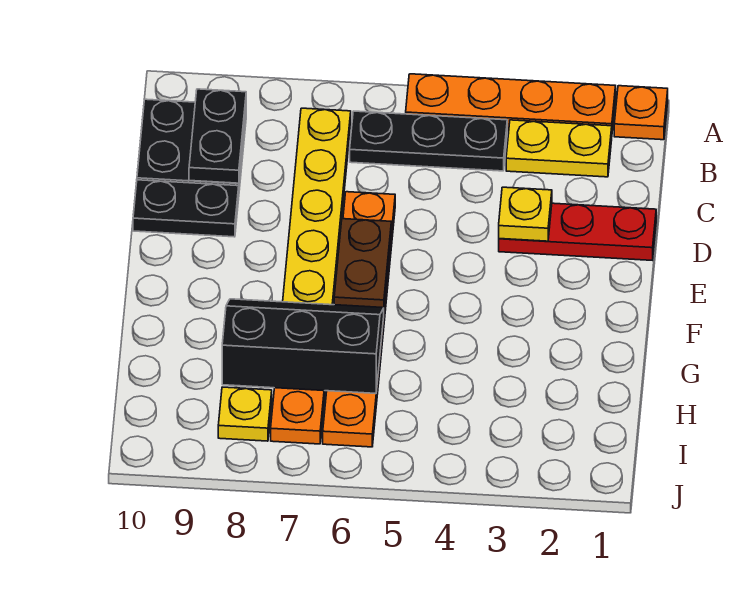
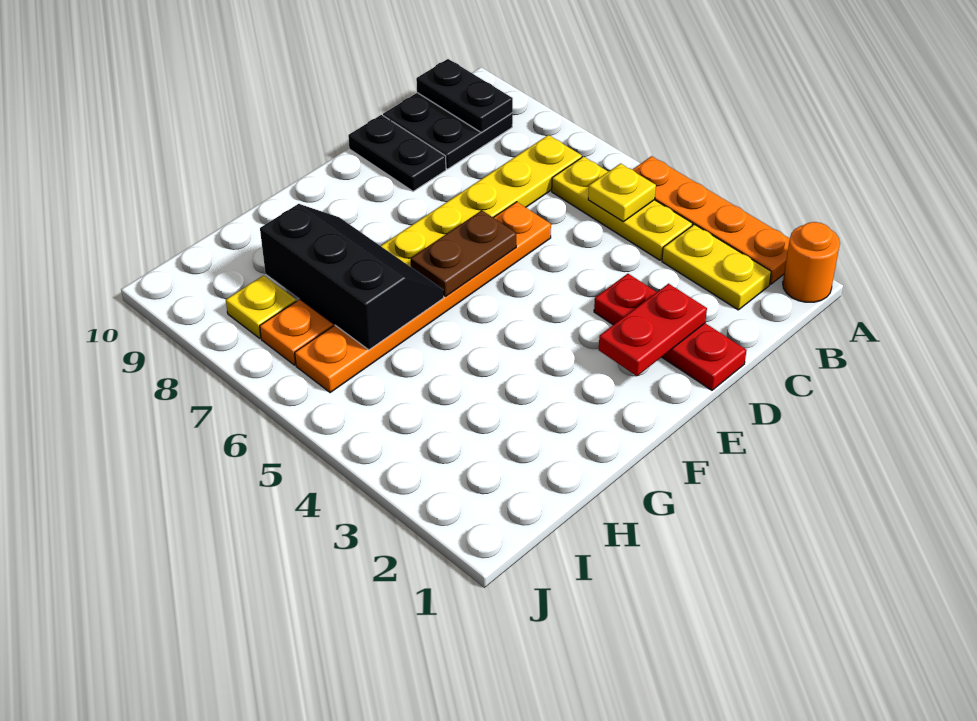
orange 1x1 plate [614,86,668,140] -> orange 1x1 round brick [783,222,840,302]
black 1x3 plate [350,111,507,171] -> yellow 1x3 plate [552,157,692,260]
black 1x2 plate [189,89,246,183] -> black 1x2 plate turned to [416,59,513,133]
none -> red 1x2 plate [599,284,707,376]
yellow 1x1 plate [499,187,552,241] -> yellow 1x1 plate moved to [588,164,656,222]

